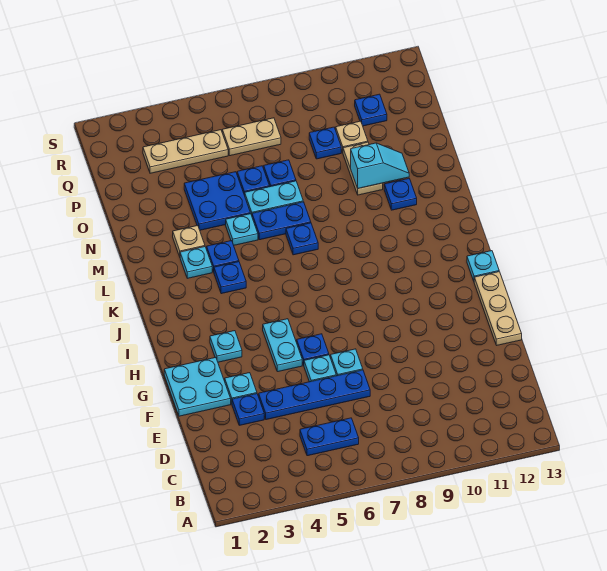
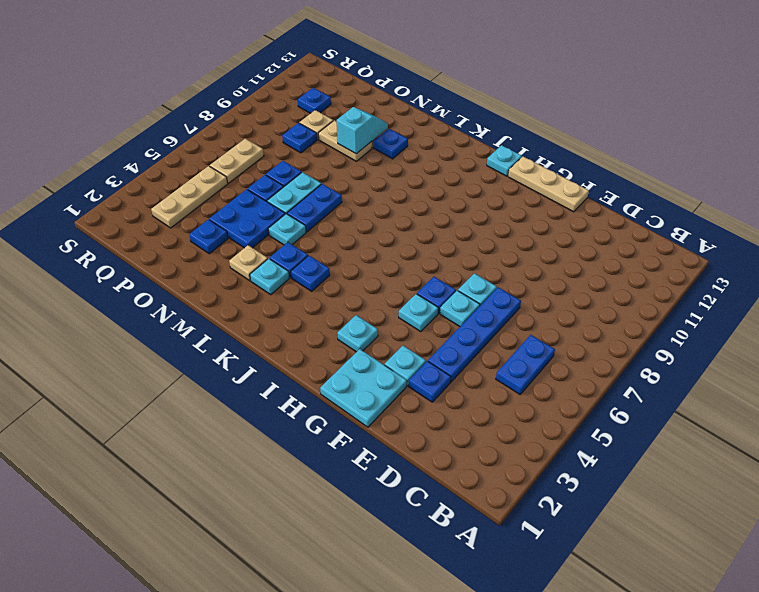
cyan 1x2 plate [263,319,302,372] -> cyan 1x1 plate [399,294,438,332]
blue 1x1 plate [286,223,318,255] -> blue 1x1 plate moved to [189,219,228,254]

